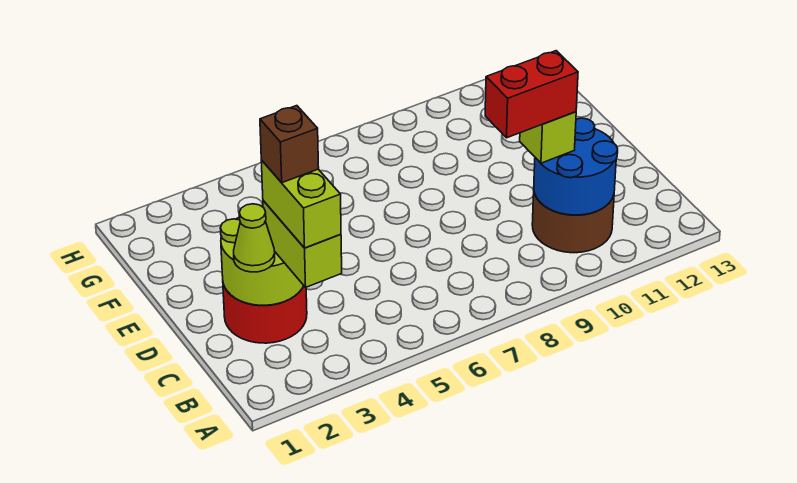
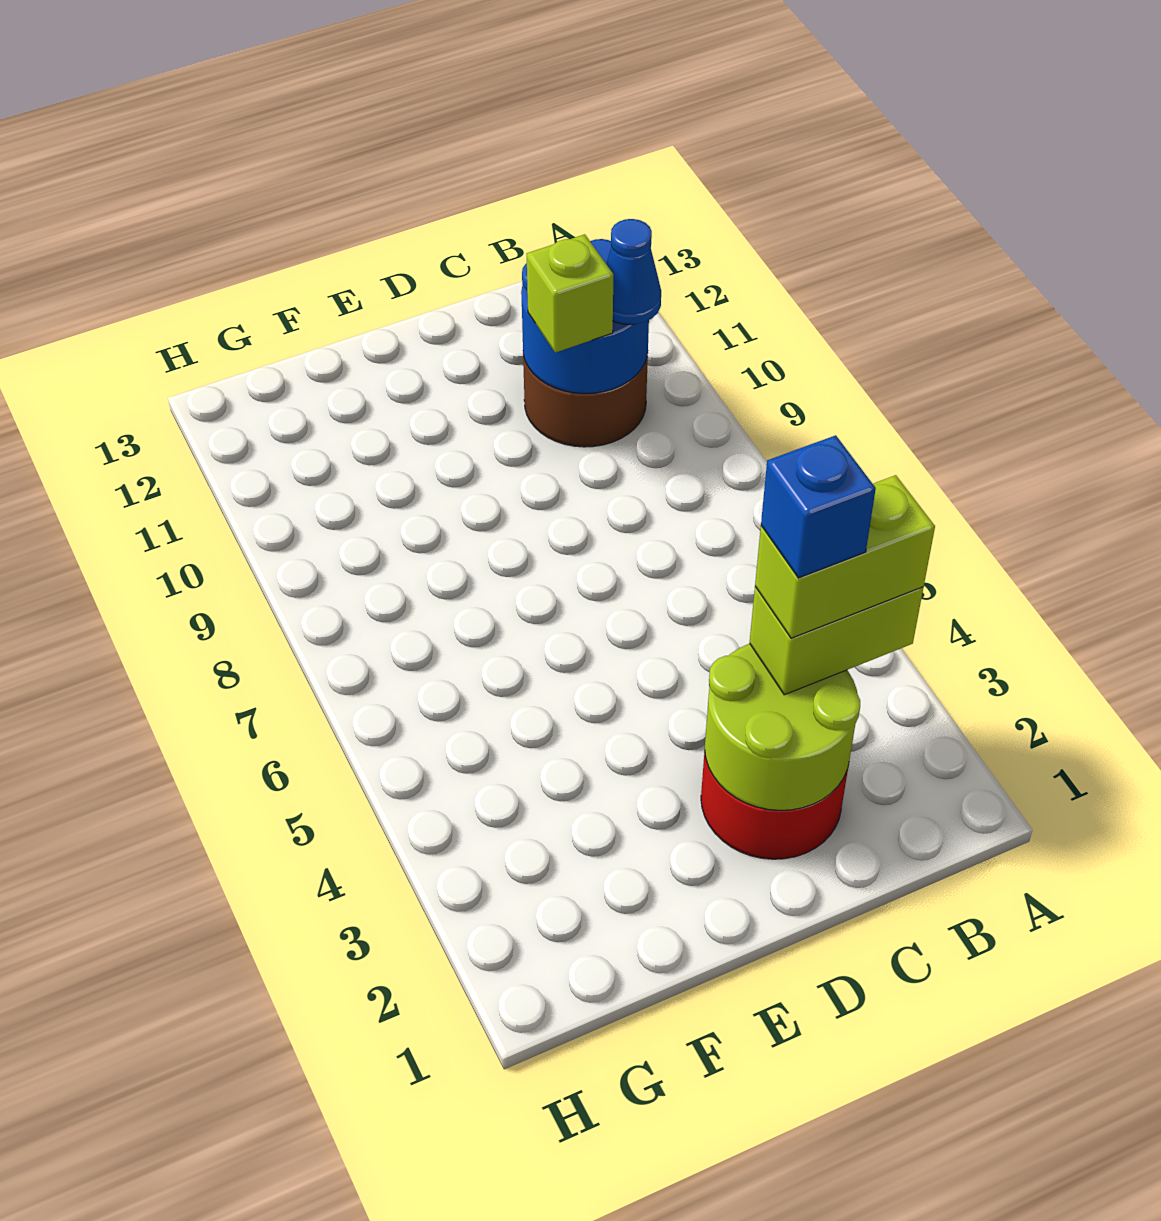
none -> blue 1x1 cone [606,219,661,324]
lime 1x1 cone [234,204,275,272] -> none
brown 1x1 brick [260,106,319,183] -> blue 1x1 brick [761,435,876,578]
red 1x2 brick [485,51,578,138] -> none

